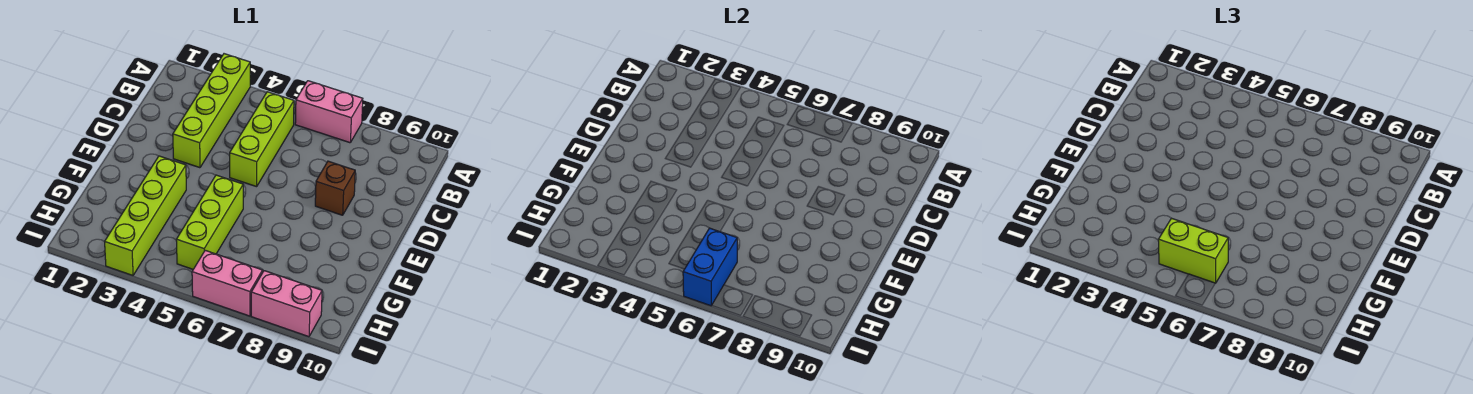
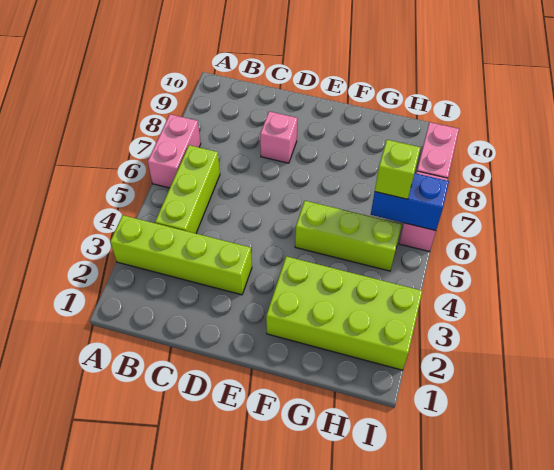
lime 1x3 brick [230,92,294,187] -> lime 1x3 brick turned to [155,145,220,233]
brown 1x1 brick [315,161,355,215] -> pink 1x1 brick [260,111,298,163]
lime 1x4 brick [105,156,186,275] -> lime 2x4 brick [266,256,422,370]
lime 1x2 brick [1158,218,1228,283] -> lime 1x1 brick [375,140,421,199]

